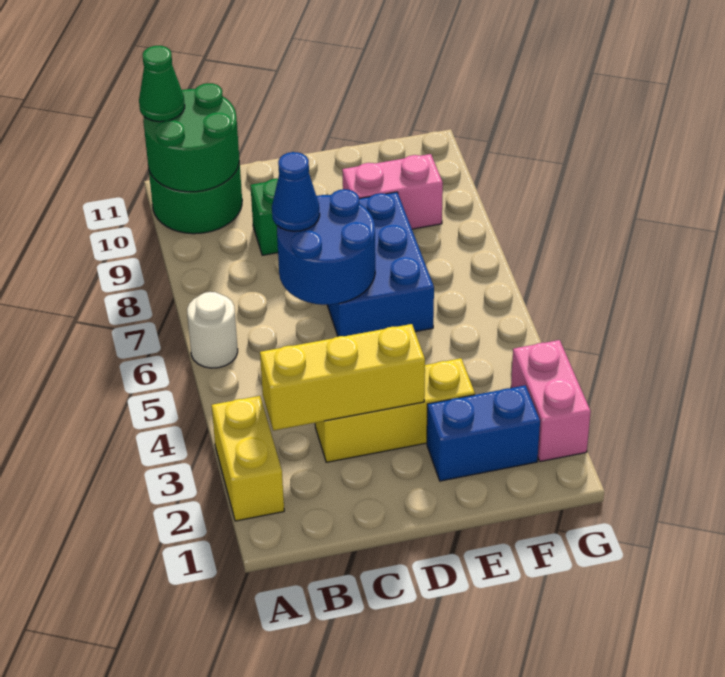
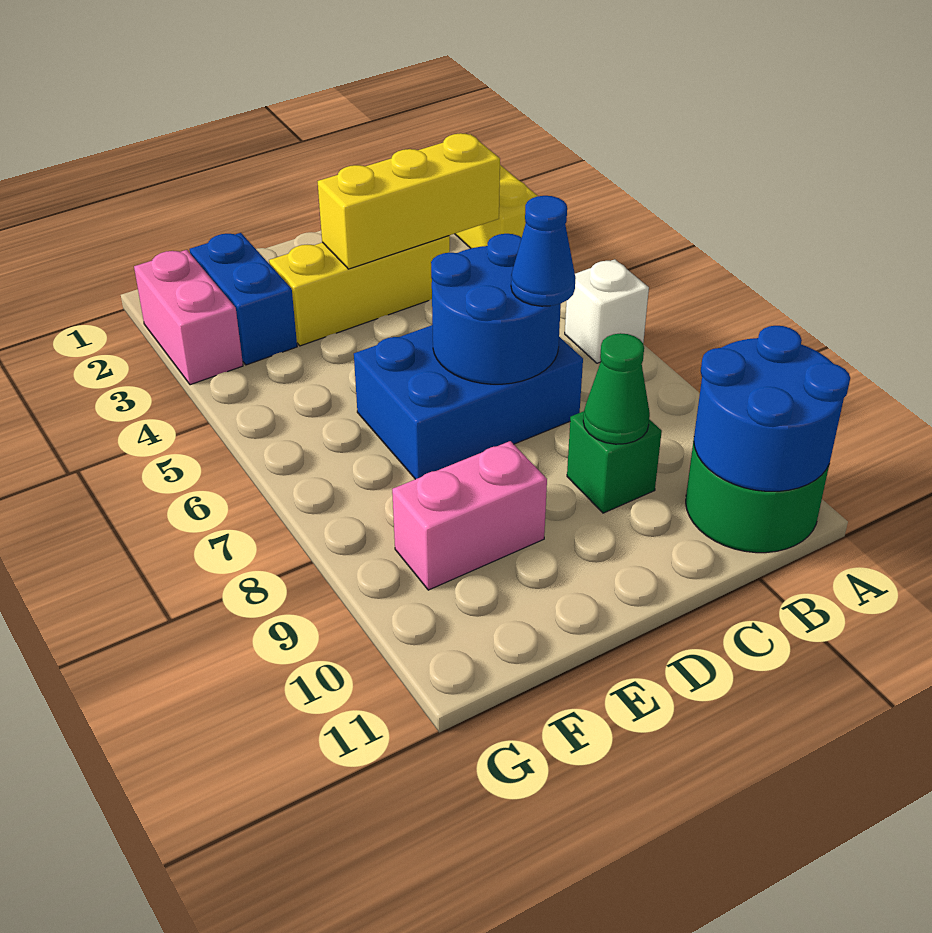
white 1x1 round brick [187,292,238,368] -> white 1x1 brick [565,259,649,363]
green 2x2 round brick [143,83,239,192] -> blue 2x2 round brick [694,326,850,491]
green 1x1 cone [139,46,185,122] -> green 1x1 cone moved to [583,333,650,444]
blue 2x3 brick [327,192,434,337] -> blue 2x3 brick turned to [354,325,583,479]
blue 1x2 brick [427,385,540,481] -> blue 1x2 brick turned to [190,233,297,365]

